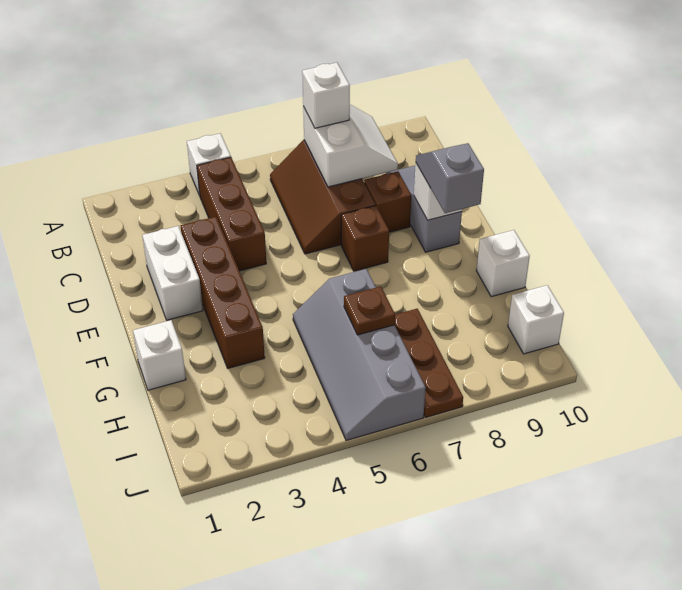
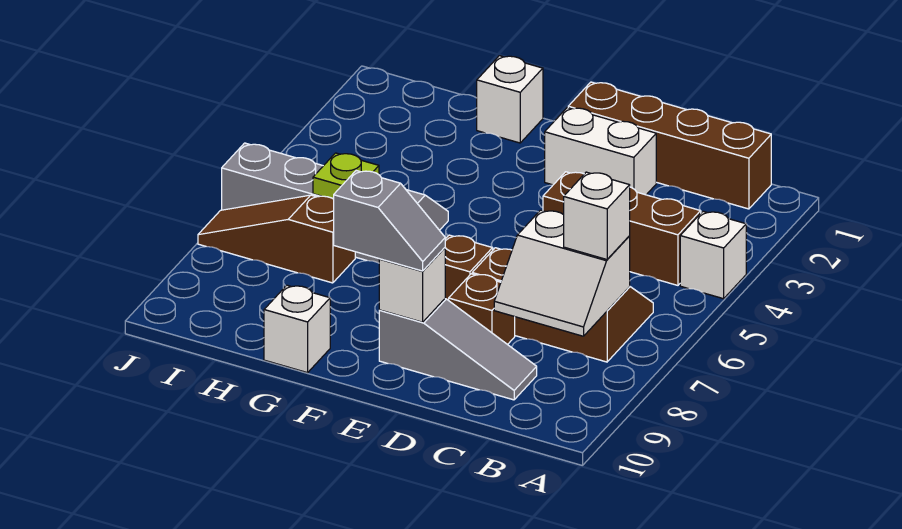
brown 1x4 brick [181,217,265,368] -> brown 1x4 brick moved to [568,82,771,209]
brown 1x1 plate [344,286,395,335] -> lime 1x1 plate [313,153,379,199]
brown 1x3 plate [395,309,463,417] -> brown 1x3 slope [198,195,355,283]
white 1x1 brick [508,285,564,354] -> none

